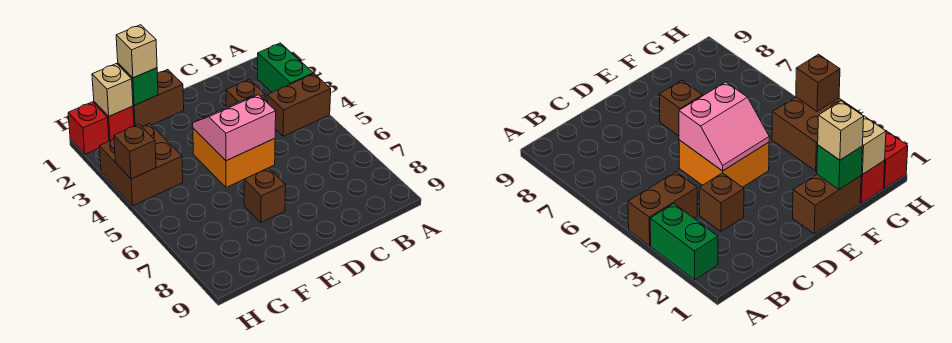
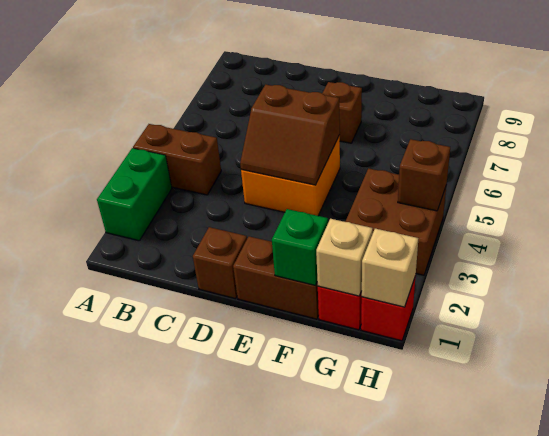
brown 1x1 brick [226,80,265,108] -> brown 1x1 brick moved to [193,227,247,299]
pink 2x2 slope [193,95,276,161] -> brown 2x2 slope [240,84,340,185]
tan 1x1 brick [116,25,157,78] -> tan 1x1 brick moved to [361,229,418,307]

